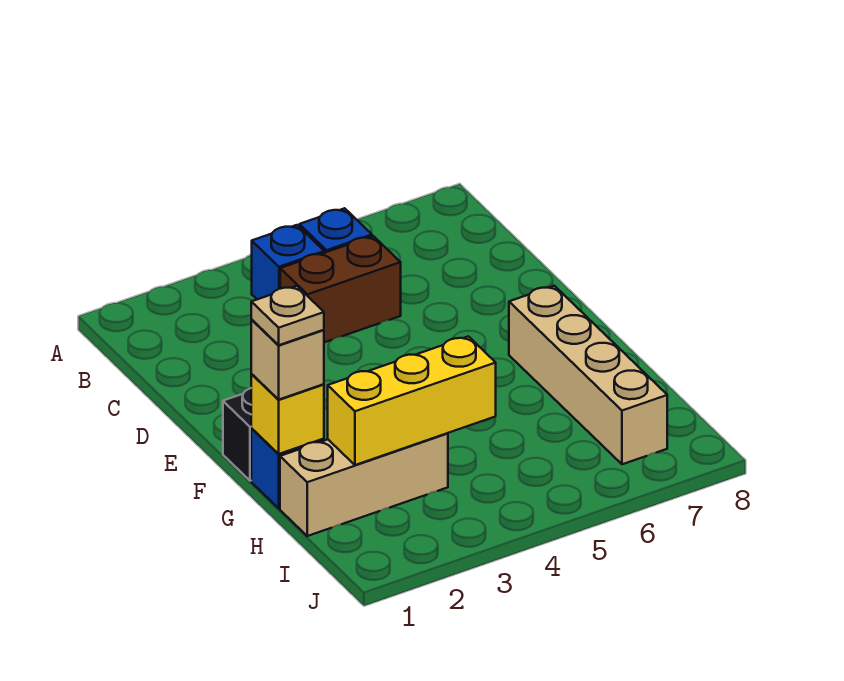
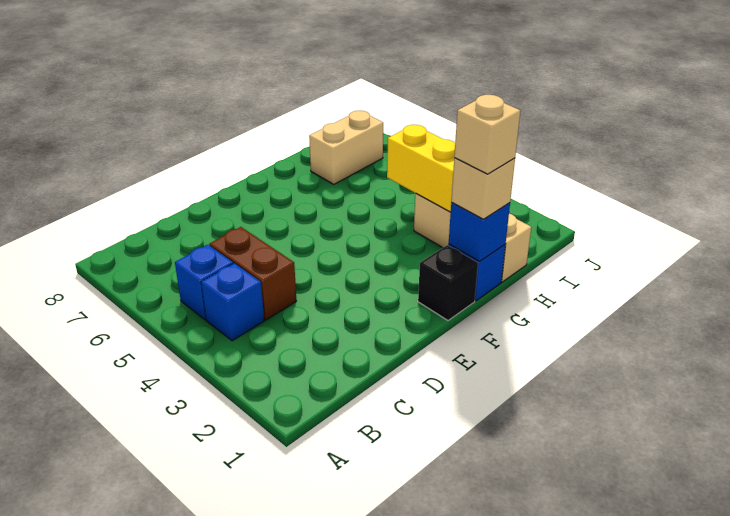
tan 1x4 brick [509,286,667,464] -> tan 1x2 brick [309,111,383,184]
yellow 1x1 brick [251,374,324,454] -> blue 1x1 brick [449,203,510,262]
tan 1x1 plate [251,286,324,345] -> tan 1x1 brick [454,95,520,174]

